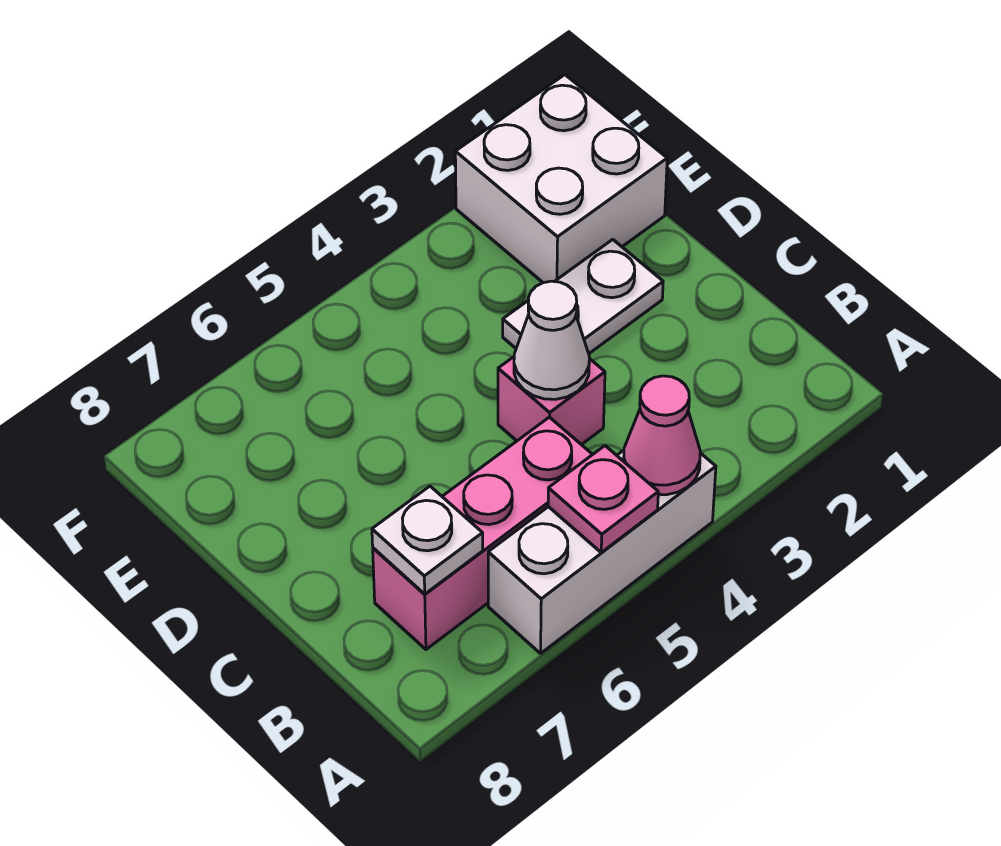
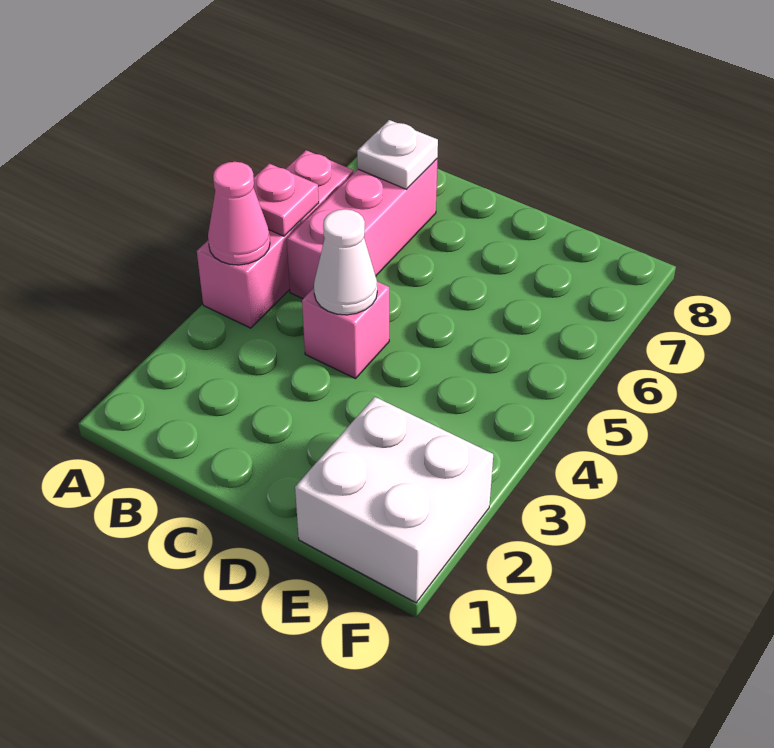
white 1x3 brick [488,450,716,653] -> pink 1x3 brick [197,150,354,328]
white 1x2 plate [503,239,663,353] -> none

